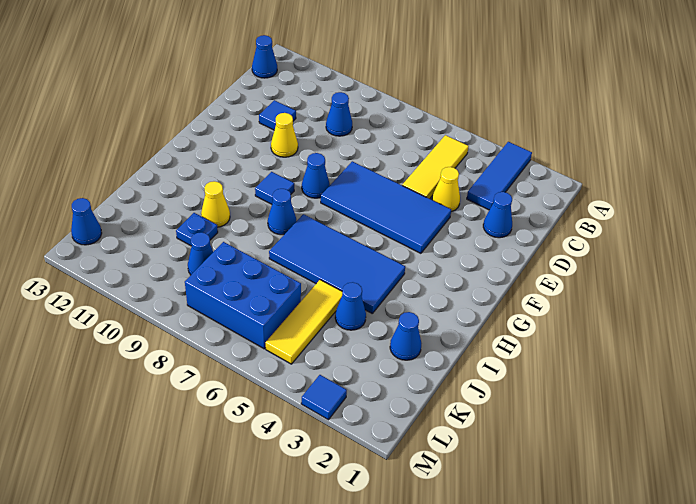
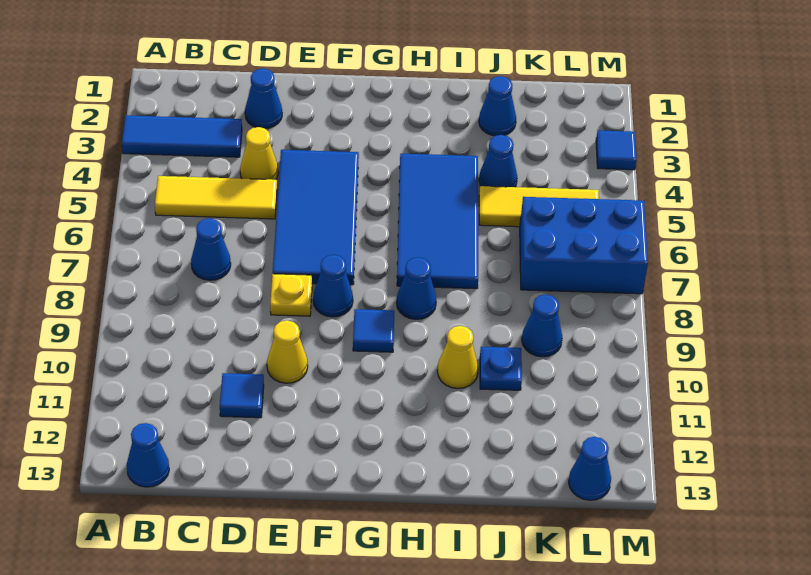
blue 1x1 cone [326,92,352,136] -> blue 1x1 cone moved to [191,218,231,280]
none -> yellow 1x1 plate [270,274,312,316]
blue 2x3 brick [185,242,301,349] -> blue 2x3 brick turned to [520,197,648,294]

